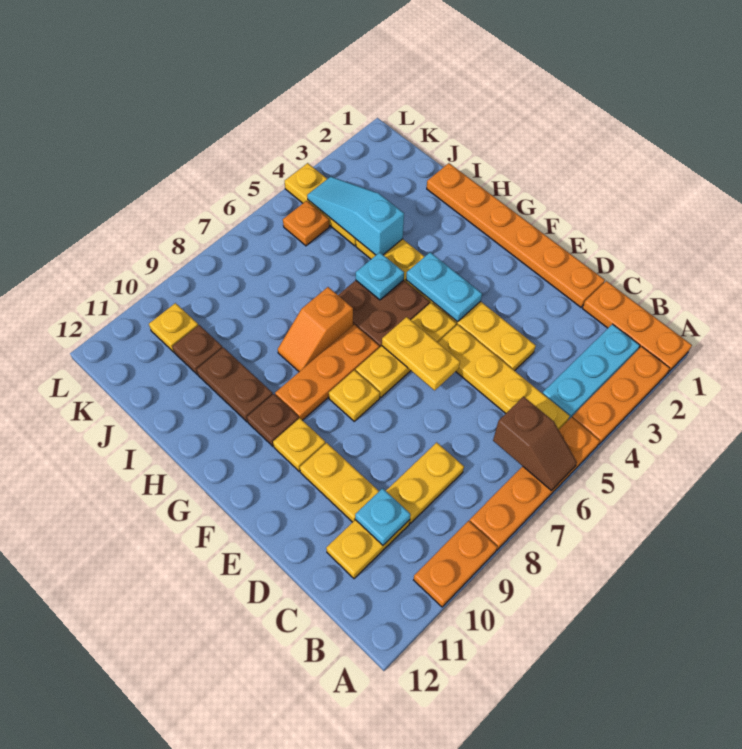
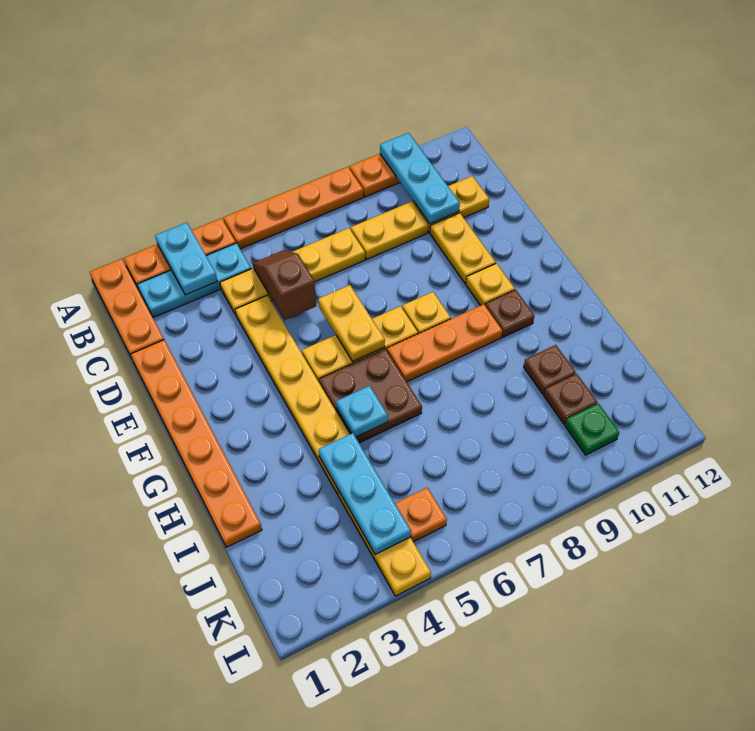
brown 1x2 slope [493,396,577,491] -> brown 1x2 slope moved to [253,250,316,320]
yellow 1x4 plate [438,325,569,430] -> yellow 1x4 plate turned to [220,228,365,315]
cyan 1x1 plate [355,488,410,545] -> cyan 1x3 plate [380,133,460,224]
cyan 1x2 plate [406,252,482,322] -> cyan 1x2 plate moved to [155,223,217,295]
orange 1x2 slope [278,287,353,372] -> none
brown 1x2 plate [197,347,273,422] -> brown 1x1 plate [524,345,576,394]
cyan 1x3 slope [307,177,404,255] -> cyan 1x3 plate [319,433,411,555]
yellow 1x1 plate [149,303,198,352] -> green 1x1 plate [565,403,619,455]

